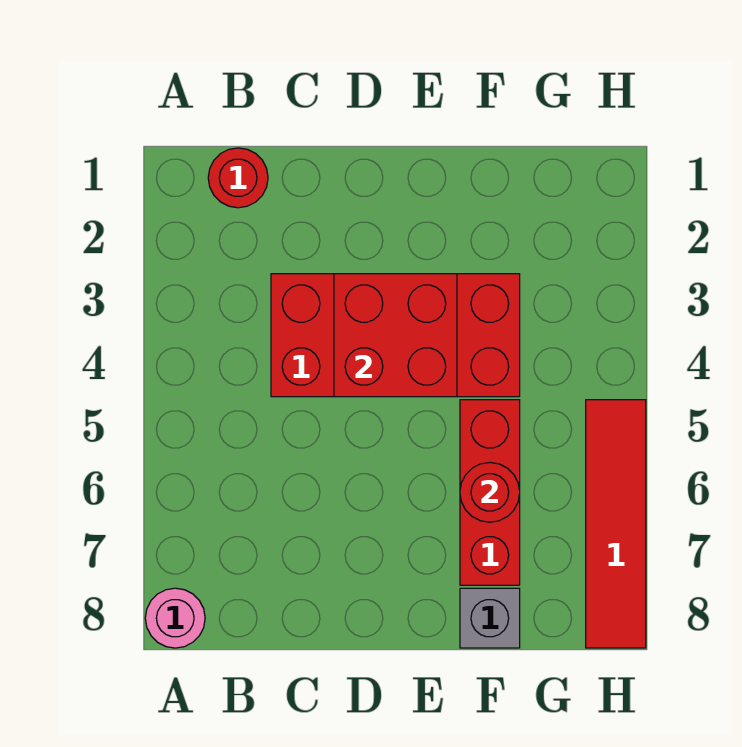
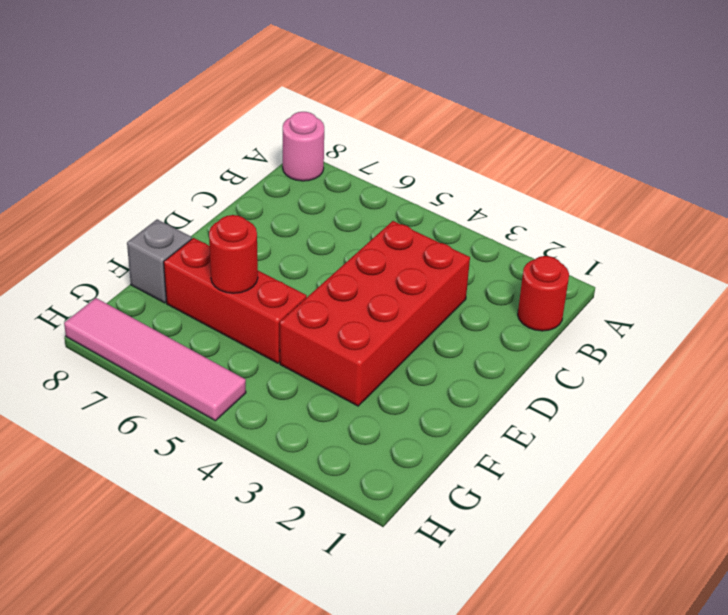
red 2x2 brick [334,274,457,397] -> none
red 1x4 tile [586,400,646,648] -> pink 1x4 tile [64,298,246,421]

